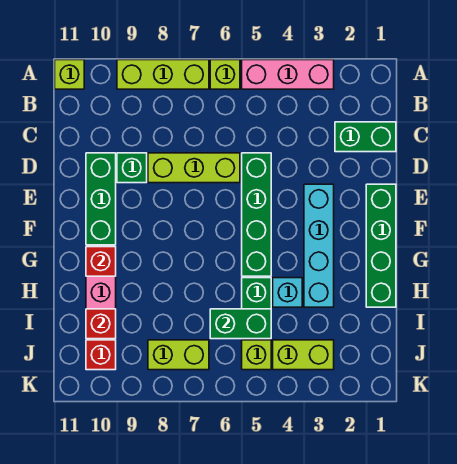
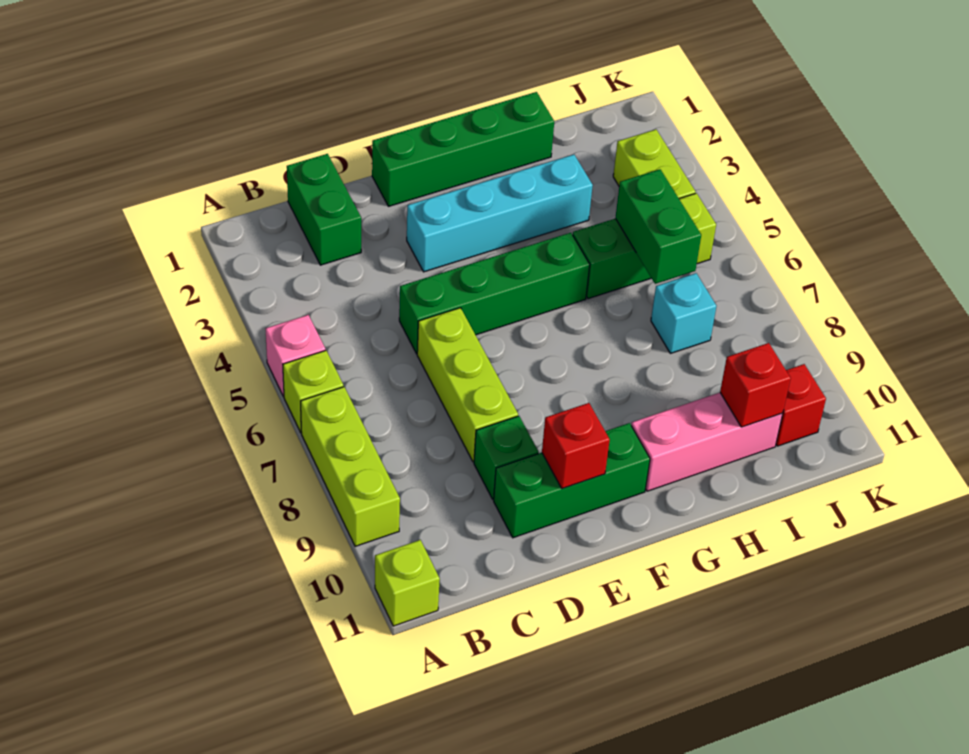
pink 1x3 brick [242,60,334,89] -> pink 1x1 brick [265,315,325,397]
red 1x1 brick [86,247,116,276] -> red 1x1 brick moved to [542,403,610,489]
cyan 1x1 brick [273,278,302,307] -> cyan 1x1 brick moved to [651,273,716,353]
lime 1x2 brick [148,340,209,370] -> none

